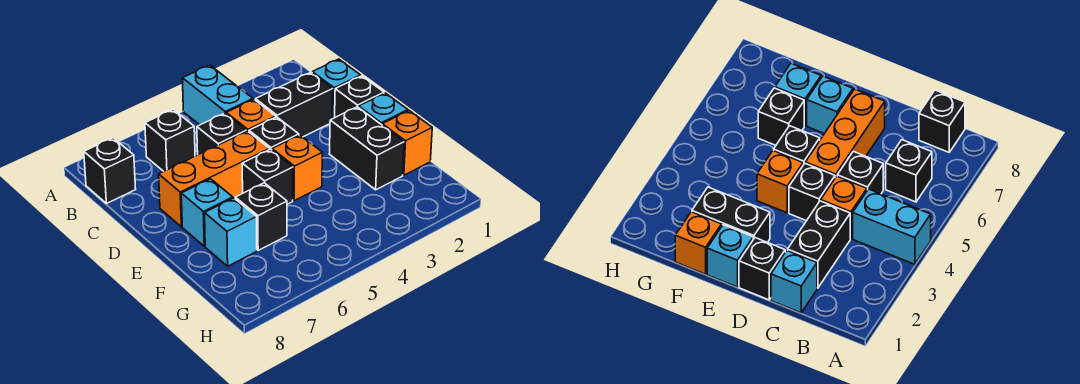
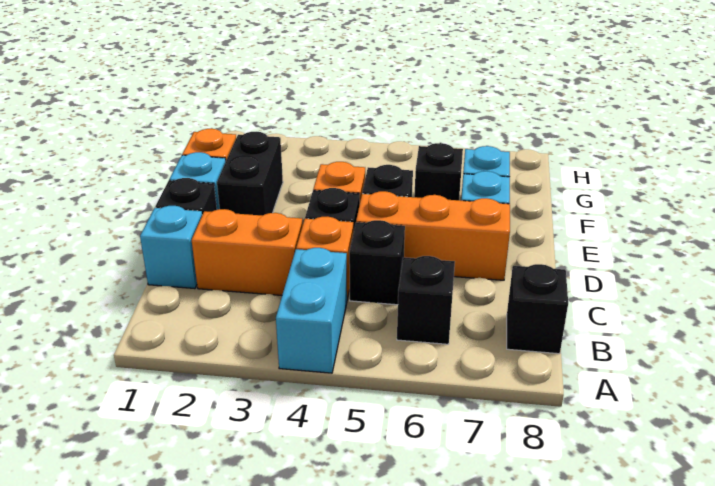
black 1x2 brick [255,72,333,137] -> orange 1x2 brick [192,209,303,295]

